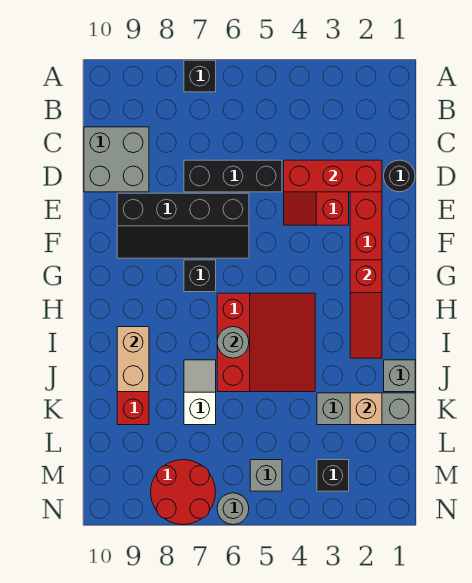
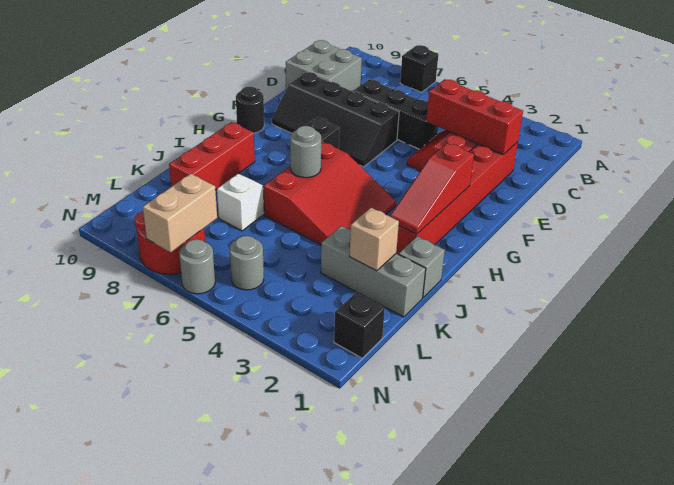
black 1x1 round brick [384,160,415,192] -> black 1x1 round brick moved to [236,87,264,133]
tan 1x2 brick [117,327,149,392] -> tan 1x2 brick moved to [143,174,217,252]
black 1x1 brick [317,460,349,491] -> black 1x1 brick moved to [334,293,385,358]
grey 1x1 brick [250,460,282,491] -> grey 1x1 round brick [230,236,264,290]

